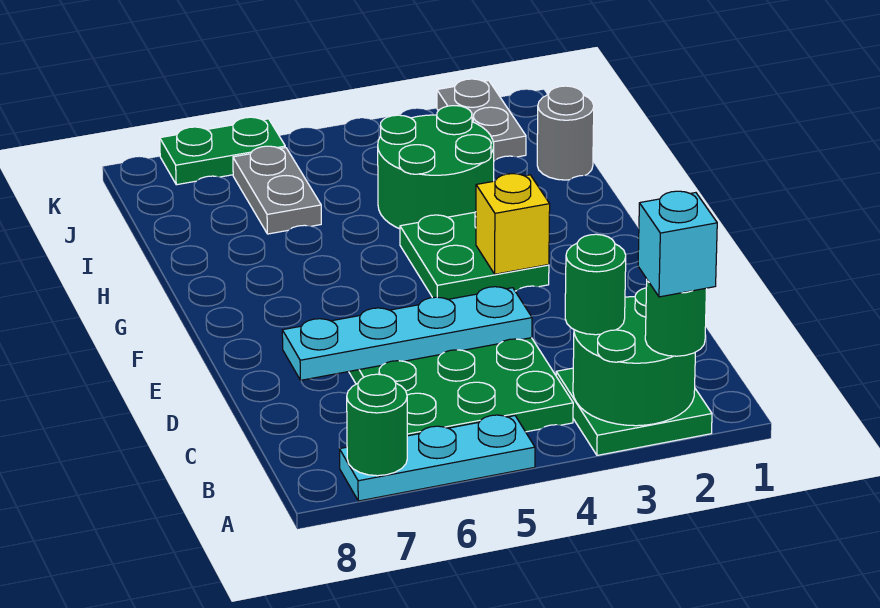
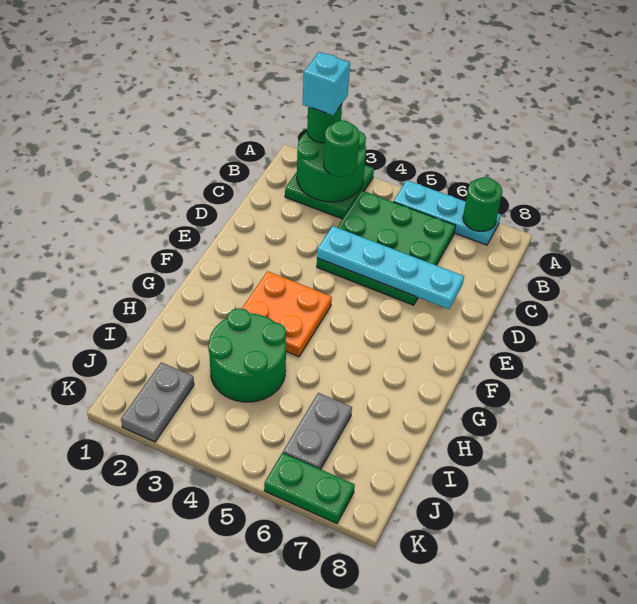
green 2x2 plate [400,212,549,299] -> orange 2x2 plate [242,271,332,357]
yellow 1x1 brick [476,174,550,274] -> none
grey 1x1 round brick [537,86,594,180] -> none

